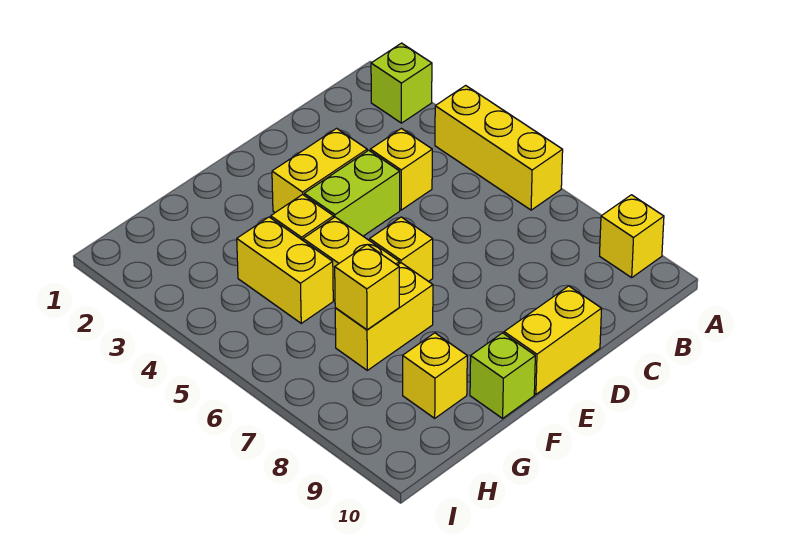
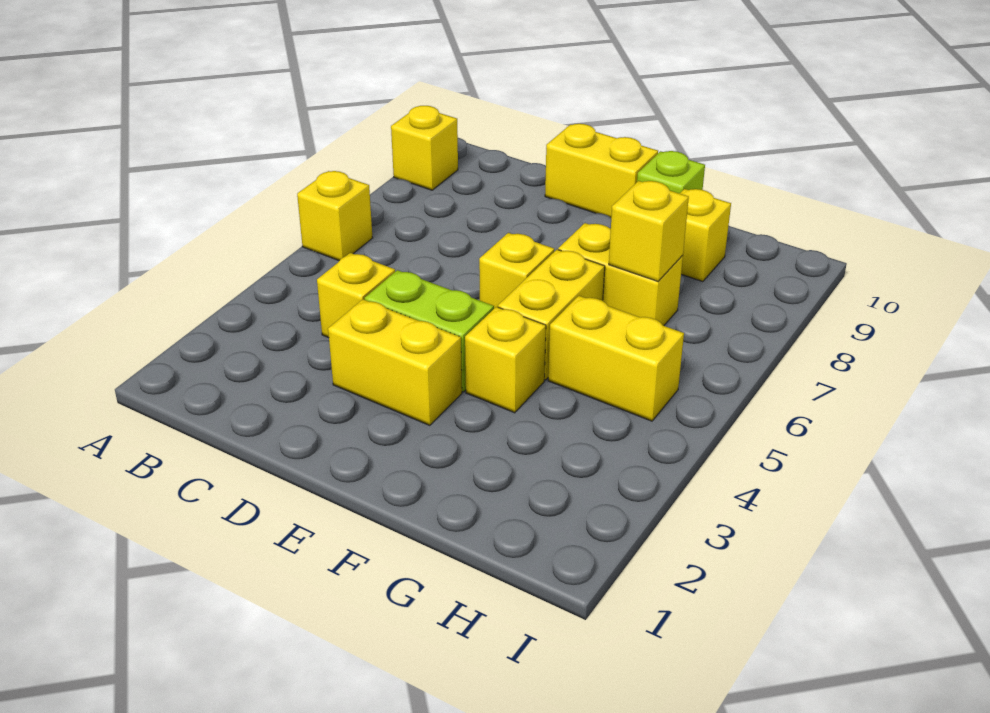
lime 1x1 brick [371,43,432,123] -> none
yellow 1x3 brick [435,85,563,210] -> yellow 1x1 brick [297,171,373,261]
yellow 1x2 brick [237,217,333,323] -> yellow 1x2 brick turned to [548,296,684,421]

